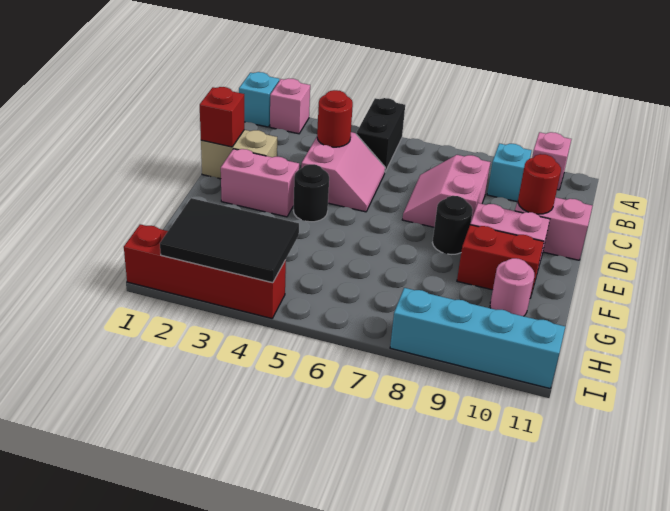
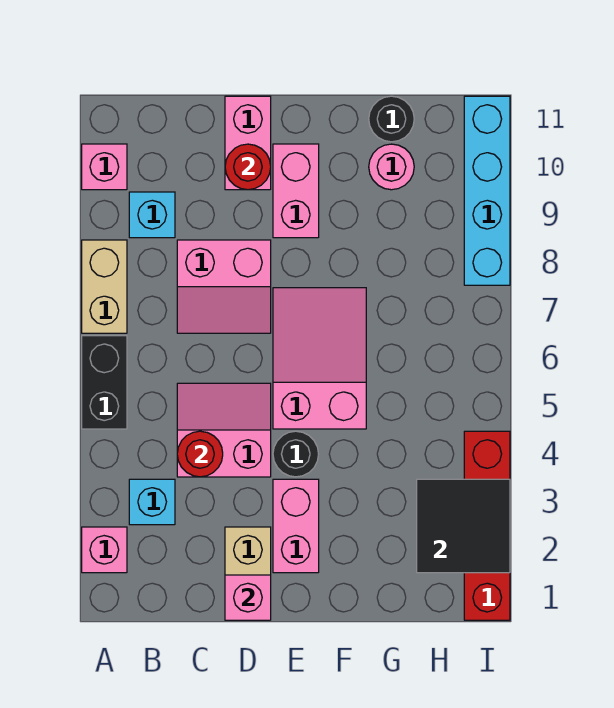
cyan 1x1 brick [239,72,279,127] -> cyan 1x1 brick moved to [129,479,175,525]
black 1x2 brick [356,98,405,172] -> black 1x2 brick turned to [82,336,127,429]
none -> tan 1x2 brick [82,240,127,333]
red 1x1 brick [200,87,244,147] -> pink 1x1 brick [225,575,271,620]
none -> pink 2x3 slope [273,288,366,429]
black 1x1 round brick [432,196,473,254] -> black 1x1 round brick moved to [369,96,414,142]
red 1x2 brick [457,225,544,298] -> none
black 2x3 tile [160,198,299,283] -> black 2x2 tile [417,479,510,573]

